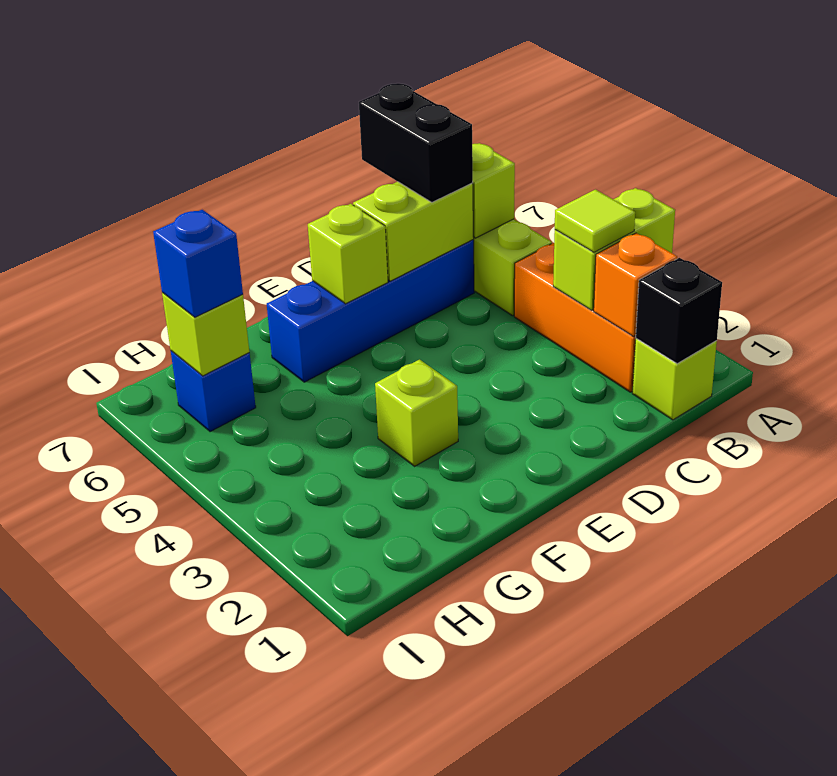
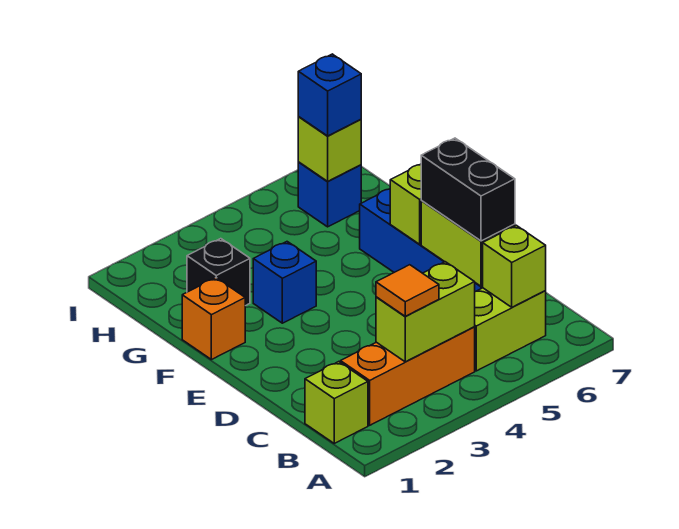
lime 1x2 brick [553,188,675,310] -> lime 1x2 brick turned to [376,262,475,362]
black 1x1 brick [636,258,722,364] -> black 1x1 brick moved to [187,239,250,306]
orange 1x1 brick [594,233,677,336] -> orange 1x1 brick moved to [182,278,245,360]
lime 1x1 tile [555,190,635,252] -> orange 1x1 tile [376,265,439,316]
black 1x2 brick [359,83,473,202] -> black 1x2 brick turned to [421,138,515,241]
lime 1x1 brick [375,360,458,466] -> blue 1x1 brick [253,242,316,323]

